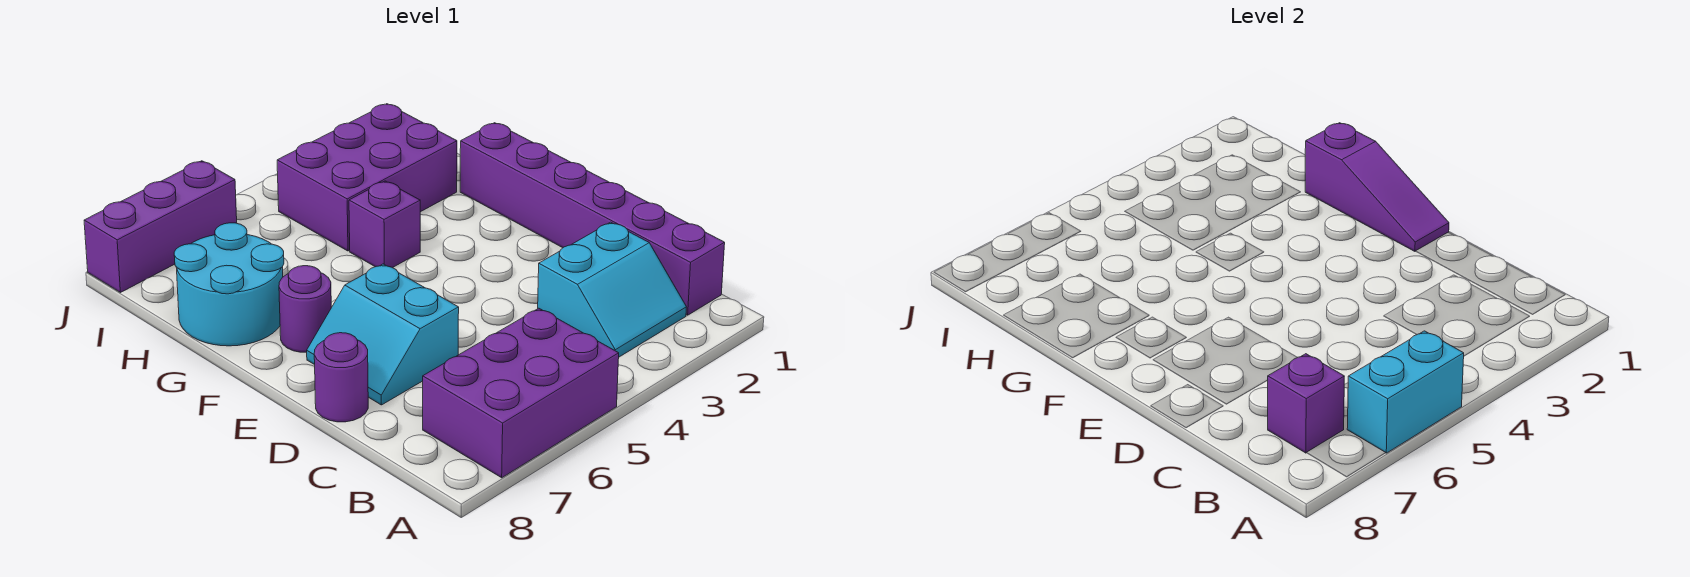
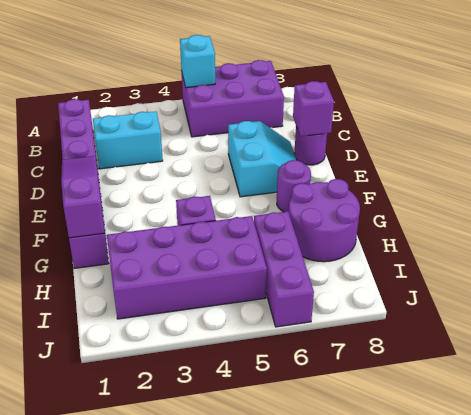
cyan 1x2 brick [1347,331,1464,453] -> cyan 1x1 brick [180,35,215,88]
purple 1x1 brick [1268,354,1344,453] -> purple 1x1 brick moved to [293,81,334,136]
cyan 2x2 round brick [174,223,284,346] -> purple 2x2 round brick [288,179,360,262]
purple 2x3 brick [277,104,457,251] -> purple 2x4 brick [107,216,267,319]
purple 1x3 brick [84,161,237,293] -> purple 1x3 brick turned to [254,211,314,327]

